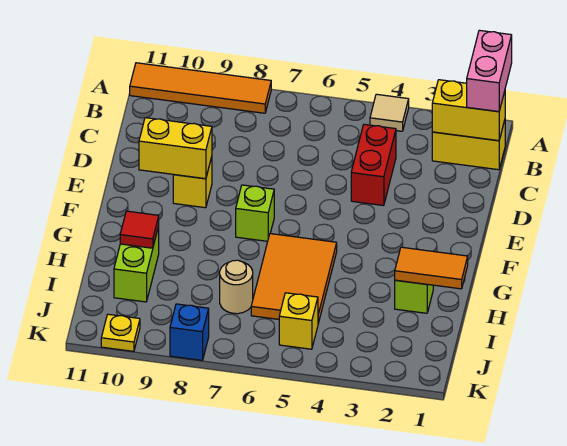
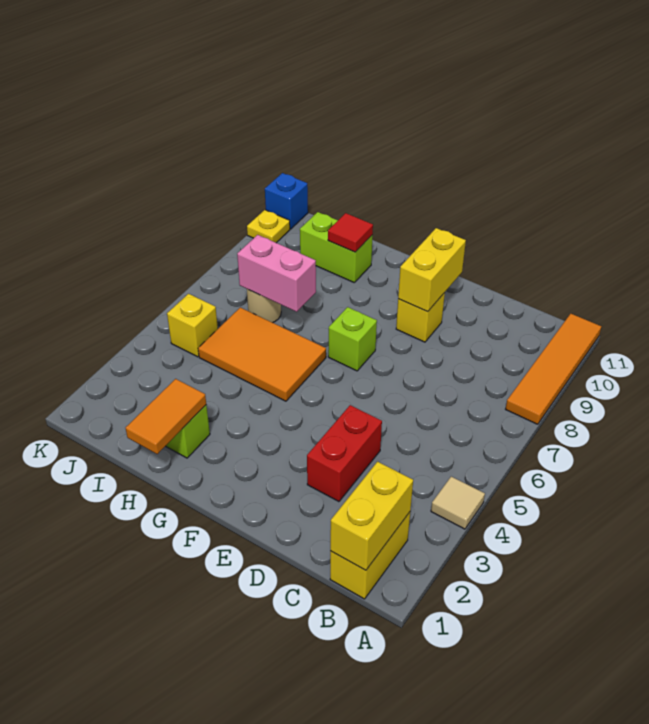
pink 1x2 brick [467,30,512,112] -> pink 1x2 brick moved to [237,235,316,312]
red 1x2 brick [351,124,396,206] -> red 1x2 brick turned to [307,405,382,502]
blue 1x1 brick [170,304,209,360] -> blue 1x1 brick moved to [265,173,308,229]

